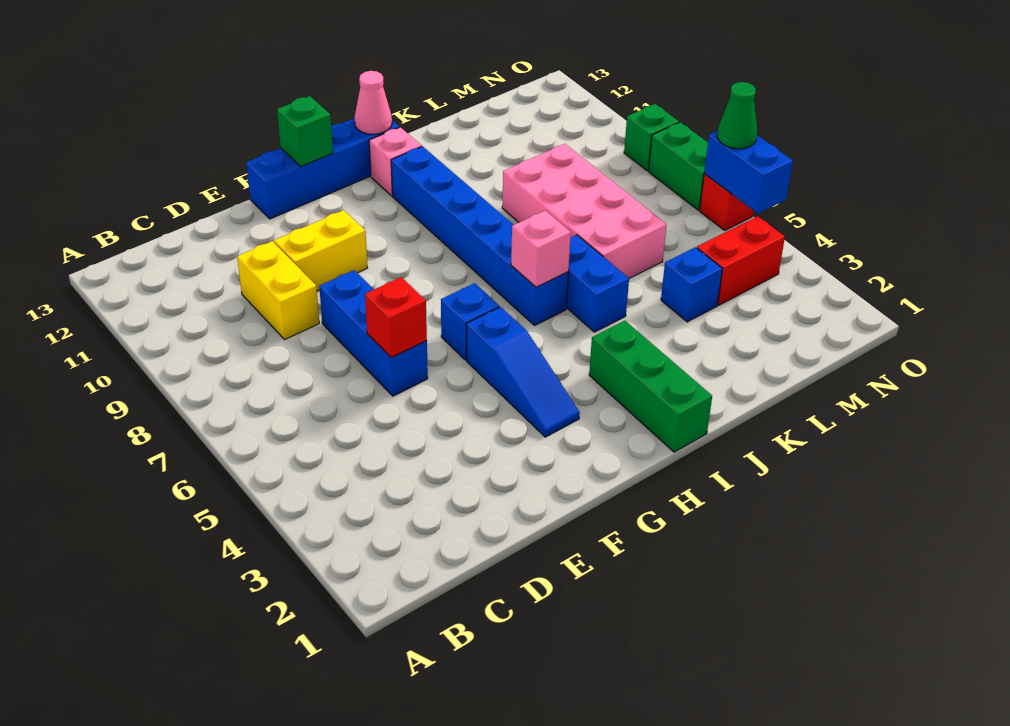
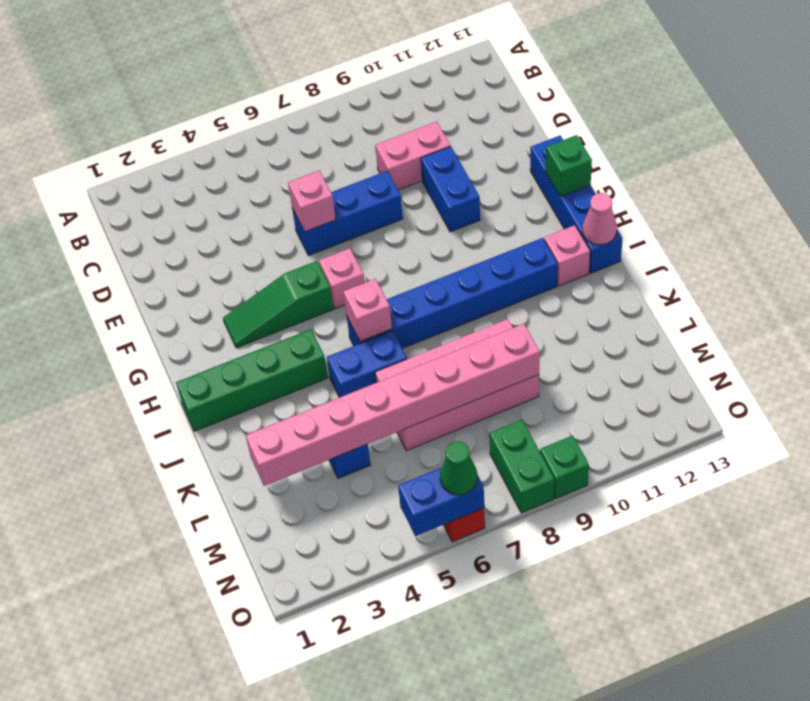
yellow 1x2 brick [237,241,319,339] -> pink 1x2 brick [375,122,450,190]
red 1x1 brick [365,277,427,358] -> pink 1x1 brick [288,171,336,232]
yellow 1x2 brick [274,210,367,291] -> blue 1x2 brick [421,146,480,232]
blue 1x3 slope [467,307,580,437] -> green 1x3 slope [223,261,333,348]
blue 1x1 brick [441,283,499,360] -> pink 1x1 brick [319,248,364,309]
green 1x3 brick [589,321,712,452] -> green 1x4 brick [176,329,328,431]
none -> pink 1x8 brick [246,324,540,486]
red 1x2 brick [697,216,785,305] -> none
green 1x2 brick [649,122,708,210] -> green 1x2 brick turned to [490,420,554,513]

